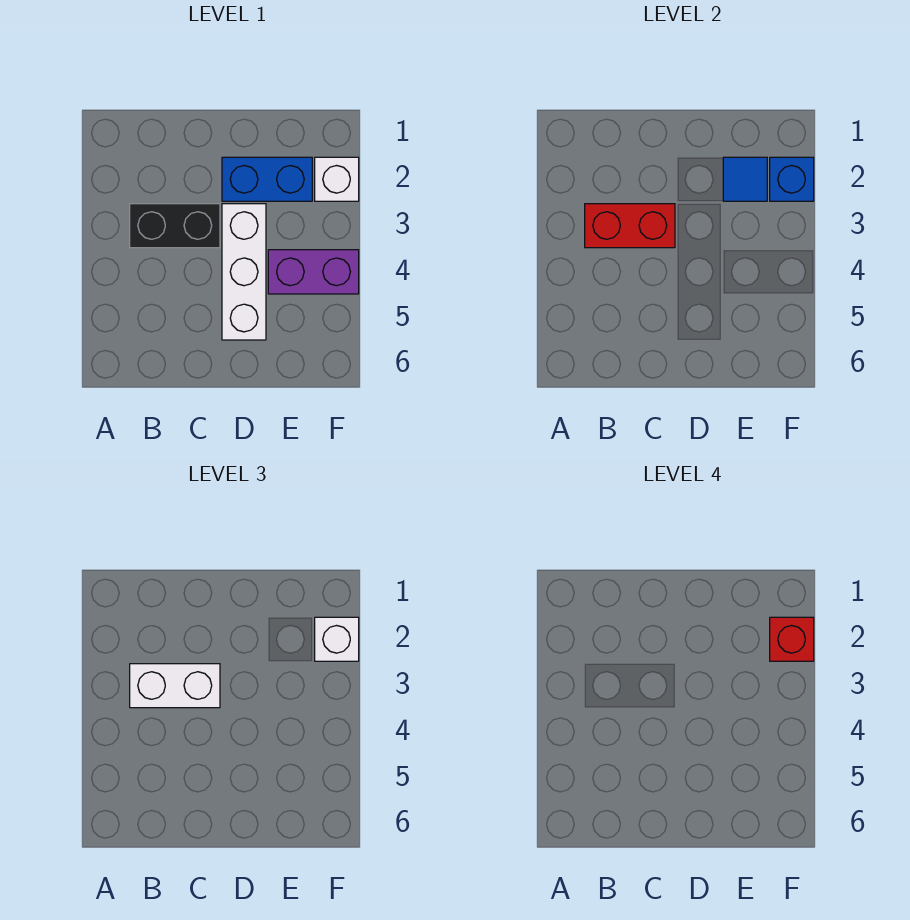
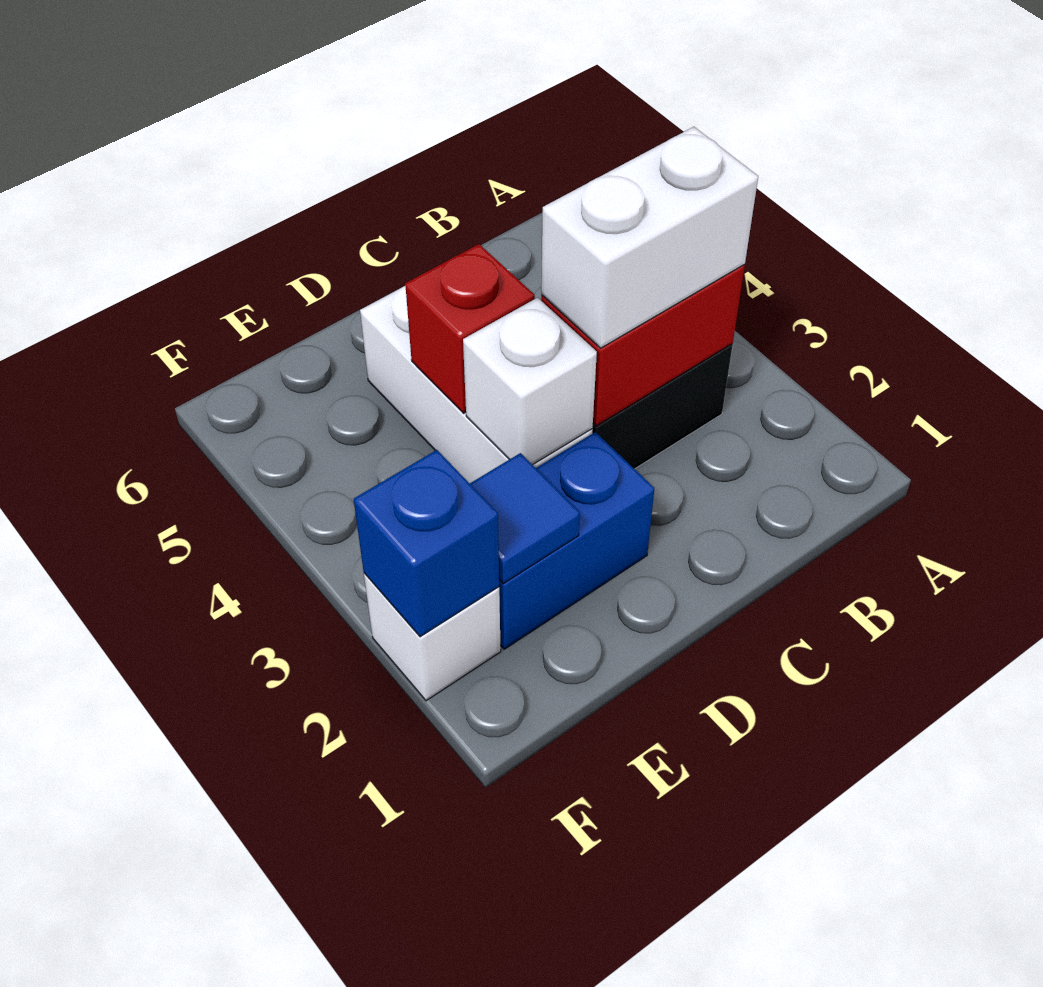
purple 1x2 brick [268,250,359,294] -> none
white 1x1 brick [315,617,359,661] -> white 1x1 brick moved to [463,298,597,465]
red 1x1 brick [770,617,814,661] -> red 1x1 brick moved to [405,244,535,413]

